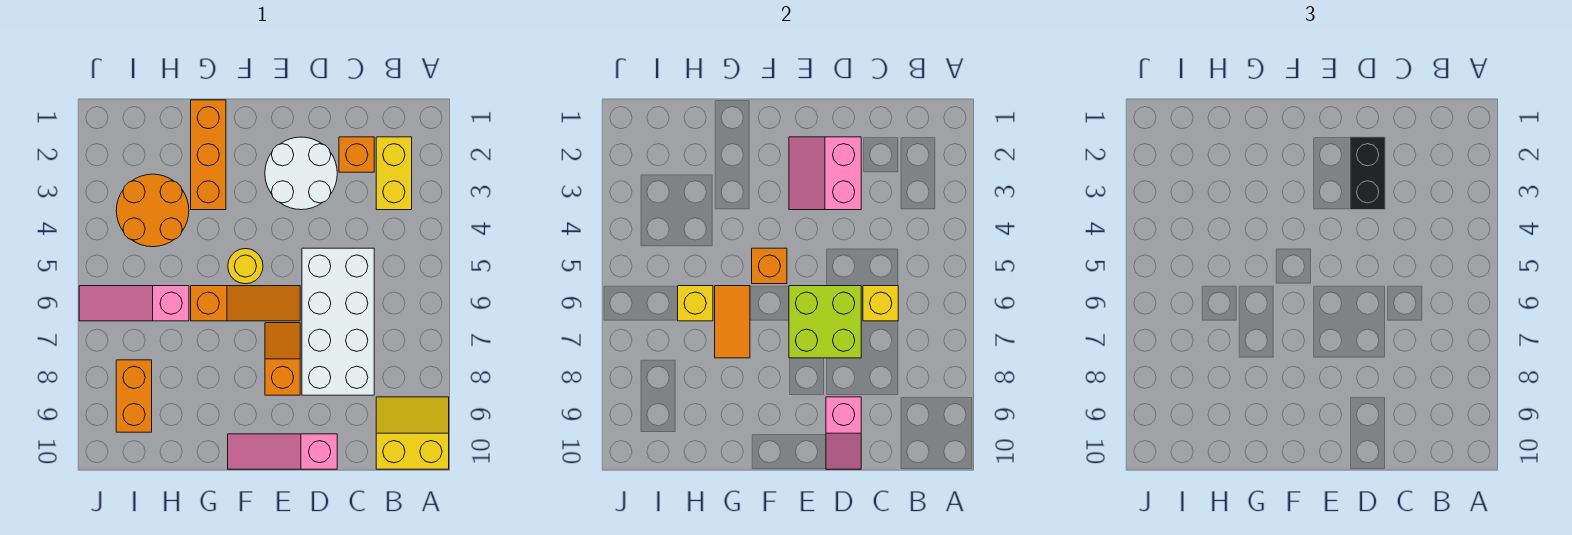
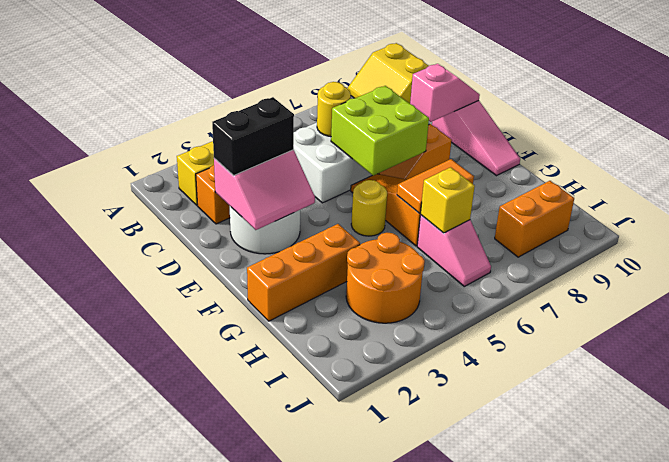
yellow 1x1 brick [863,286,898,321] -> yellow 1x1 round brick [317,82,351,137]
orange 1x1 brick [752,248,787,284] -> none
pink 1x3 slope [79,286,189,321] -> pink 1x2 slope [417,215,491,286]

